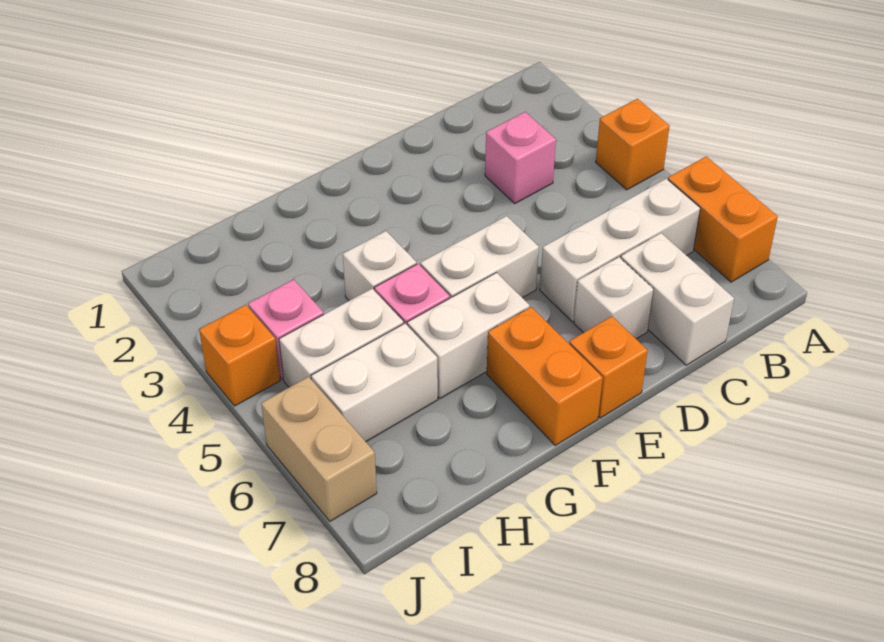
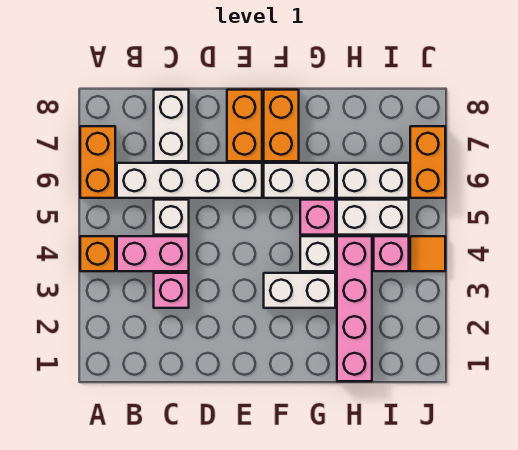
none -> pink 1x2 brick [117,236,189,271]
white 1x3 brick [540,179,700,322] -> white 1x4 brick [117,163,262,198]
white 1x1 brick [574,257,654,339] -> white 1x1 brick moved to [154,200,189,235]
white 1x2 brick [420,216,539,298] -> white 1x2 brick moved to [264,273,335,308]
orange 1x1 brick [569,316,648,418] -> orange 1x2 brick [227,90,262,161]
none -> pink 1x4 brick [337,236,372,381]
orange 1x1 brick [199,305,280,406] -> orange 1x1 tile [410,236,445,271]
tan 1x2 brick [261,377,377,521] -> orange 1x2 brick [410,126,445,198]

